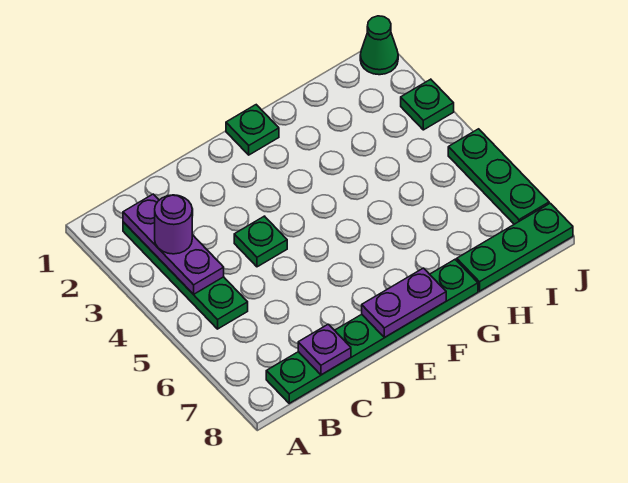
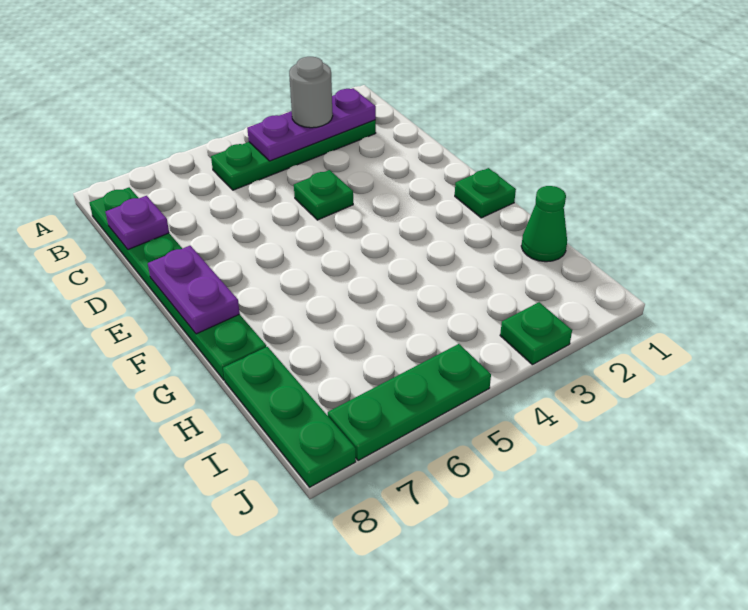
purple 1x1 round brick [155,195,192,254] -> grey 1x1 round brick [289,57,333,128]
green 1x1 cone [360,16,398,75] -> green 1x1 cone moved to [521,186,567,262]

